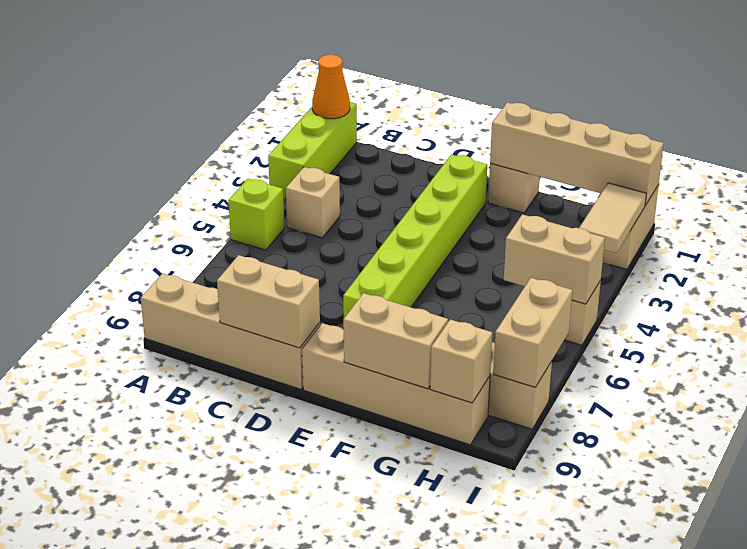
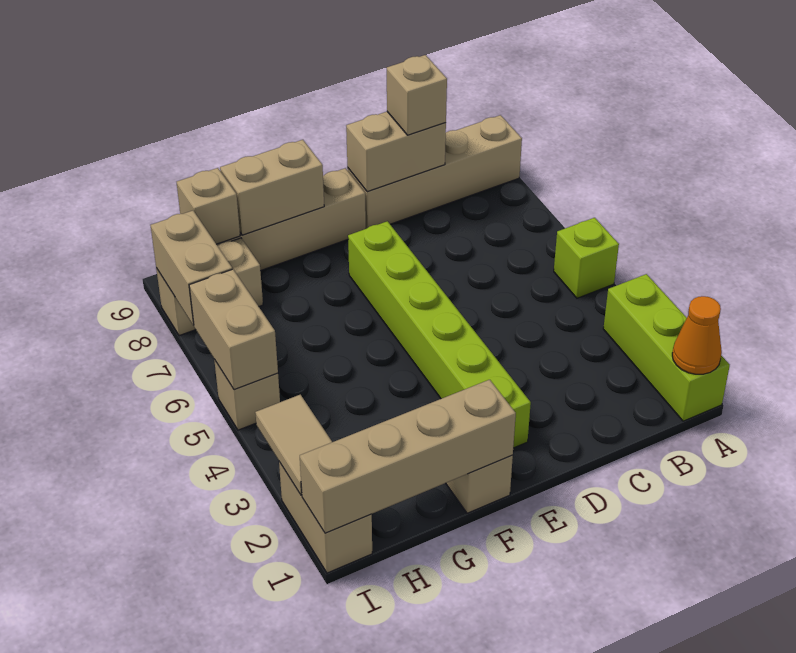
tan 1x1 brick [286,167,340,238] -> tan 1x1 brick moved to [387,55,447,135]
tan 1x2 brick [504,214,605,304] -> tan 1x2 brick turned to [189,269,278,390]

